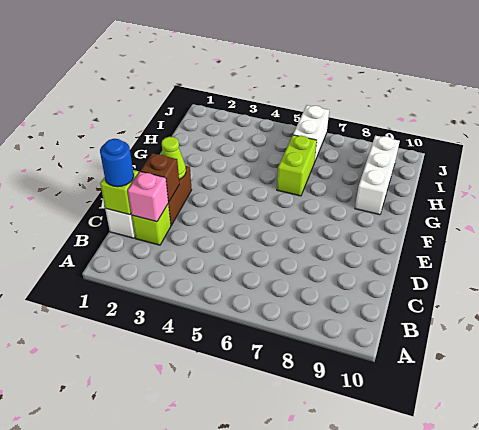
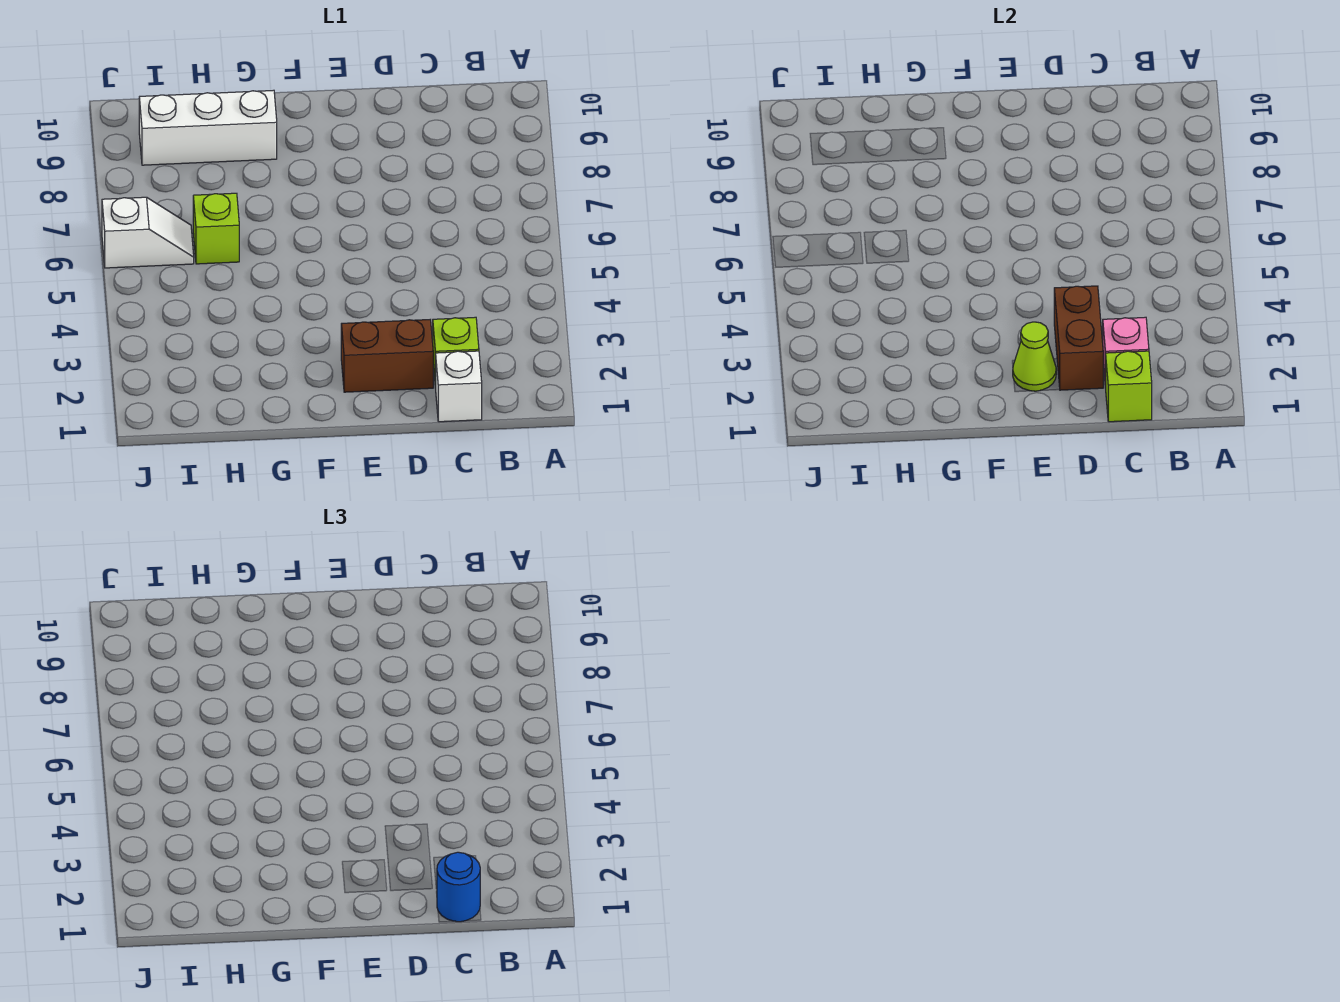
brown 1x1 brick [141,153,179,202] -> brown 1x2 brick [1054,286,1103,390]
lime 1x2 brick [277,135,317,196] -> lime 1x1 brick [193,193,239,264]
white 1x2 brick [293,105,329,161] -> white 1x2 slope [102,197,194,268]

